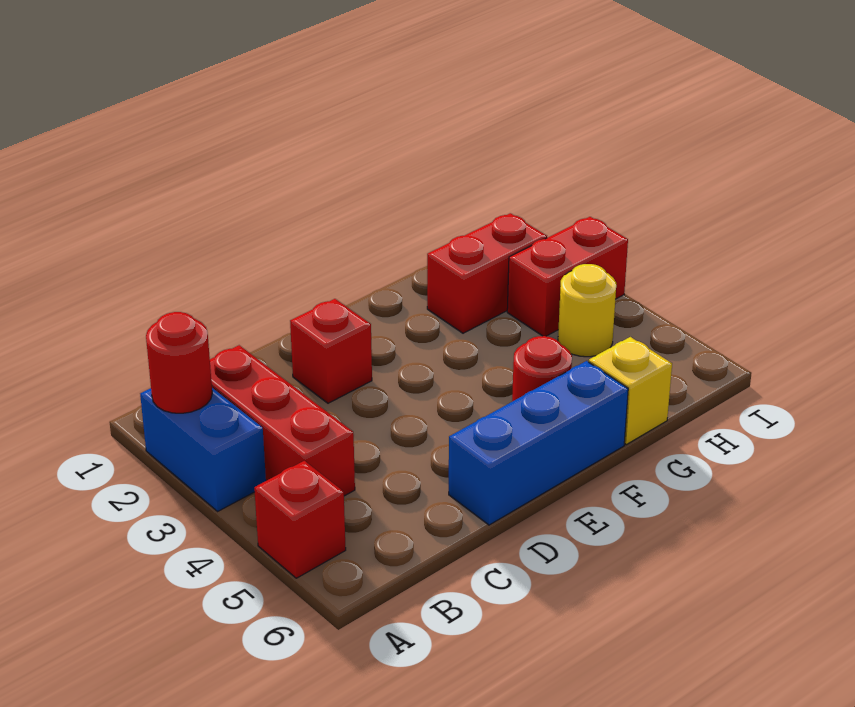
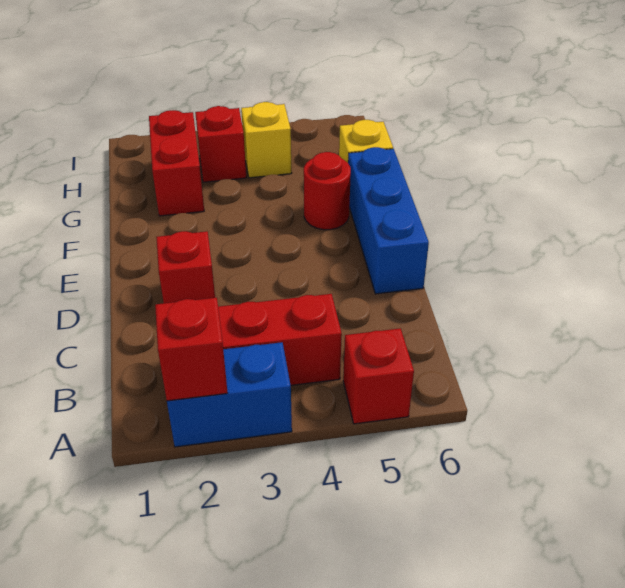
red 1x1 round brick [146,312,212,413] -> red 1x1 brick [155,298,228,401]
red 1x2 brick [507,217,628,336] -> red 1x1 brick [195,106,246,182]
yellow 1x1 round brick [558,264,616,357] -> yellow 1x1 brick [241,102,292,178]

